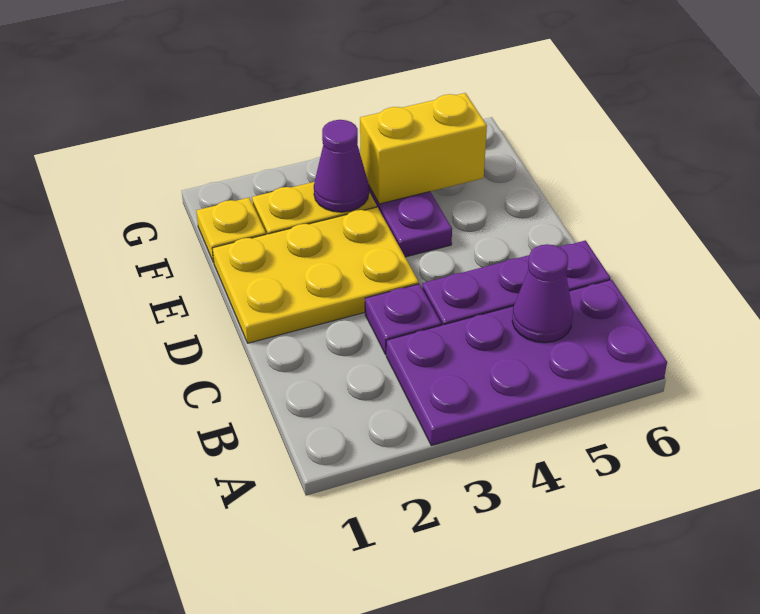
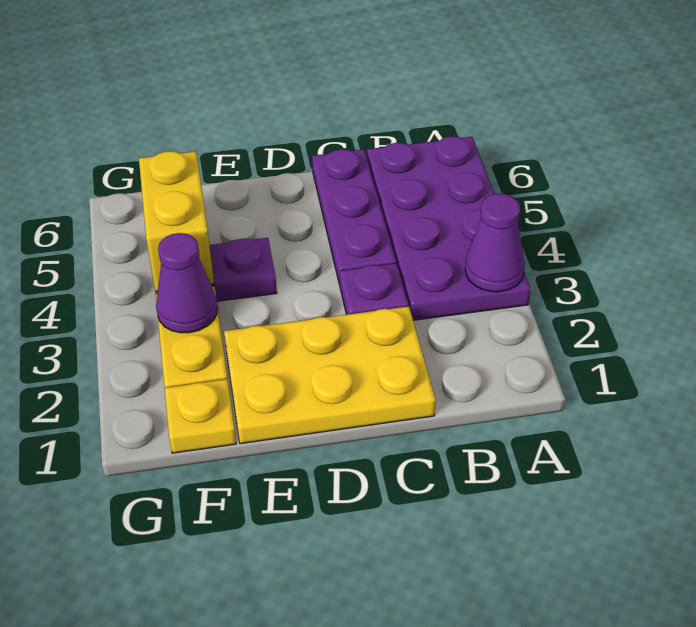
purple 1x1 cone [512,244,573,343] -> purple 1x1 cone moved to [465,194,525,292]
yellow 2x3 plate [212,207,419,343] -> yellow 2x3 plate turned to [224,306,436,444]

